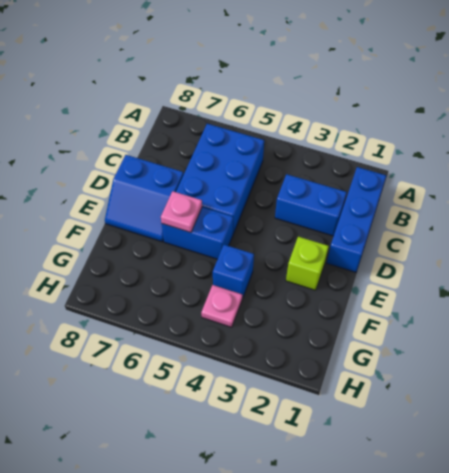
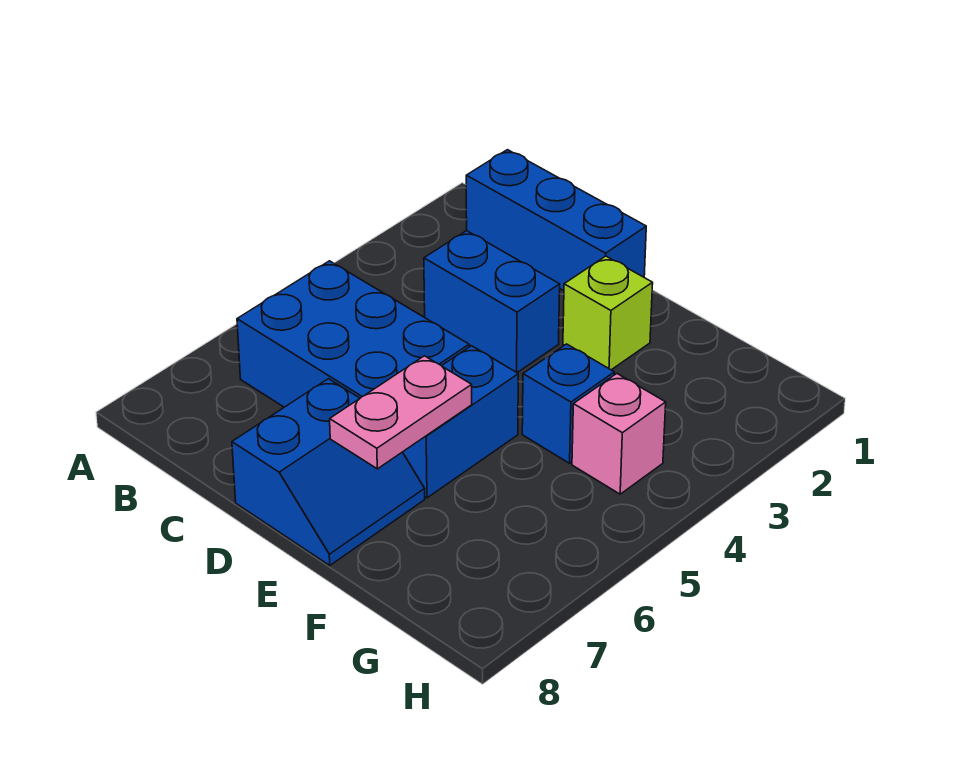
blue 1x2 brick [275,174,347,236] -> blue 1x2 brick turned to [424,231,560,372]
pink 1x1 plate [161,191,202,232] -> pink 1x2 plate [330,356,472,469]
pink 1x1 plate [201,285,242,327] -> pink 1x1 brick [572,374,666,494]

